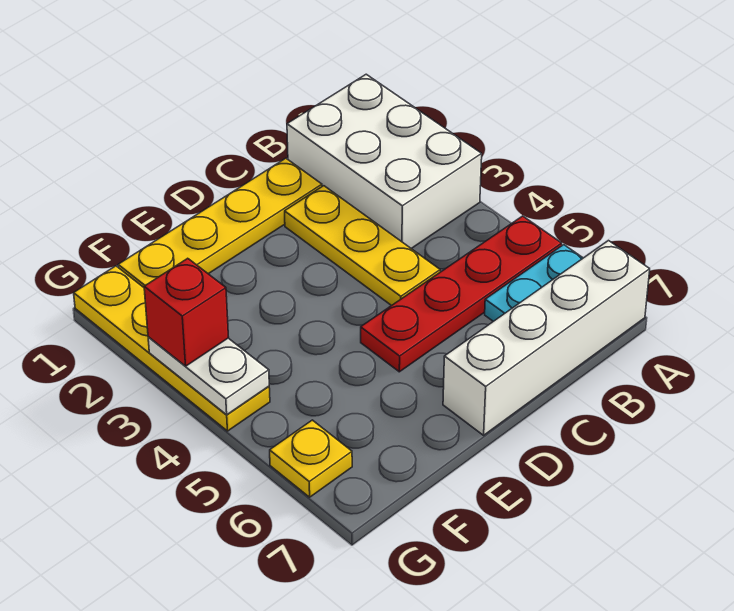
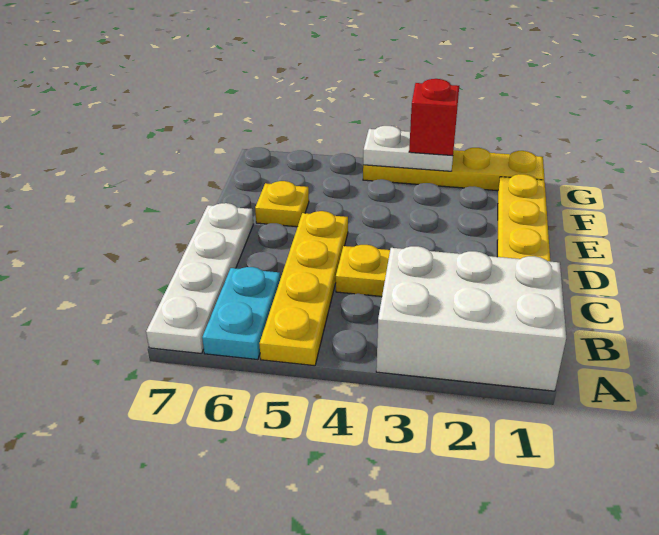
red 1x4 plate [361,216,562,372] -> yellow 1x4 plate [259,211,348,366]
white 1x4 brick [443,241,650,435] -> white 1x4 plate [146,203,253,354]
yellow 1x1 plate [270,420,352,497] -> yellow 1x1 plate moved to [255,181,309,227]

